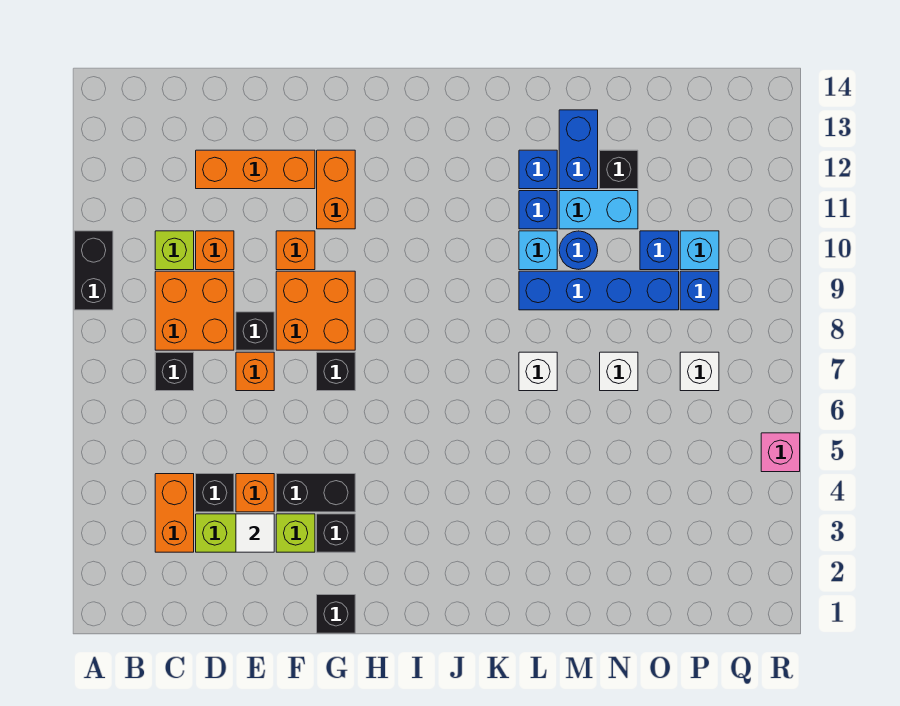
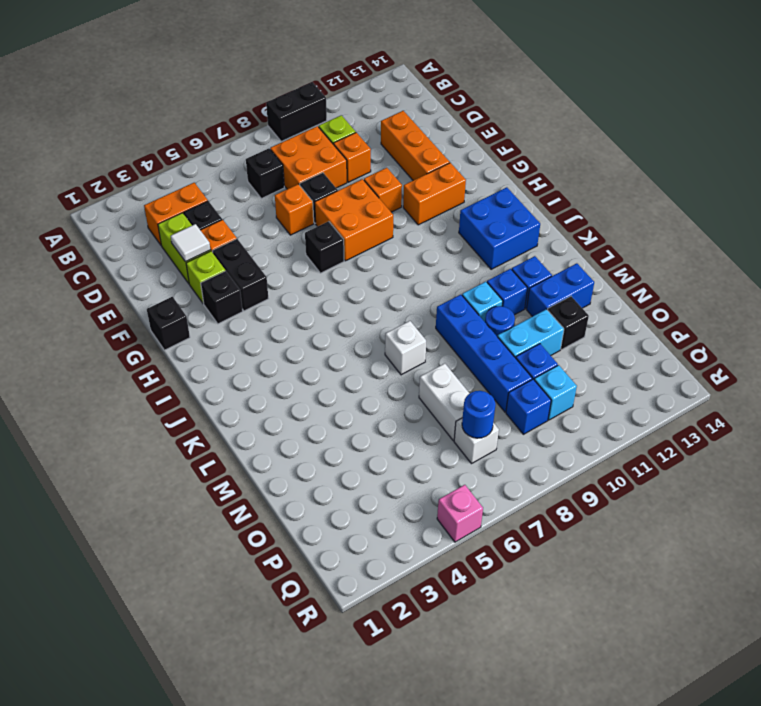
none -> blue 2x2 brick [459,187,540,269]
cyan 1x2 brick [559,191,638,229] -> cyan 1x2 brick turned to [497,309,564,358]
white 1x1 brick [600,352,638,391] -> white 1x2 brick [419,363,470,441]
none -> blue 1x1 round brick [462,391,496,438]

